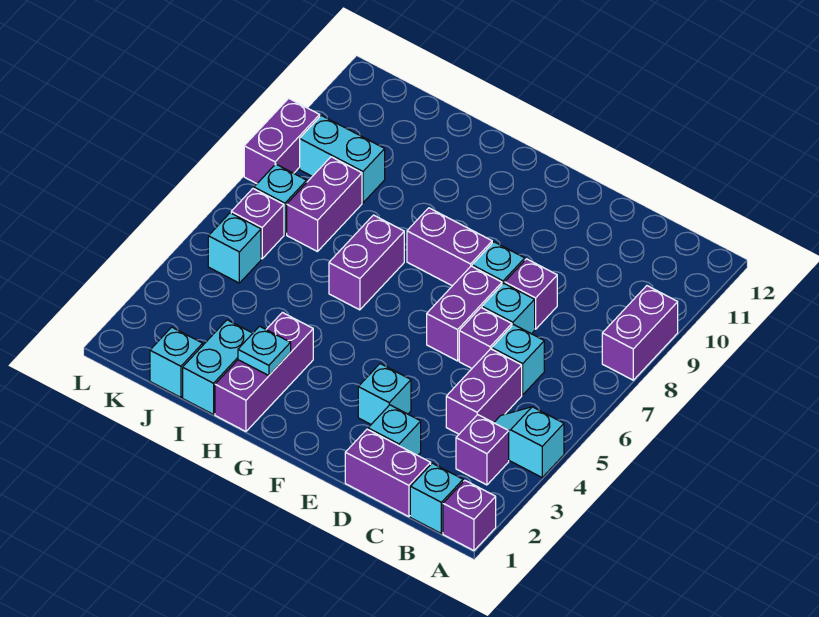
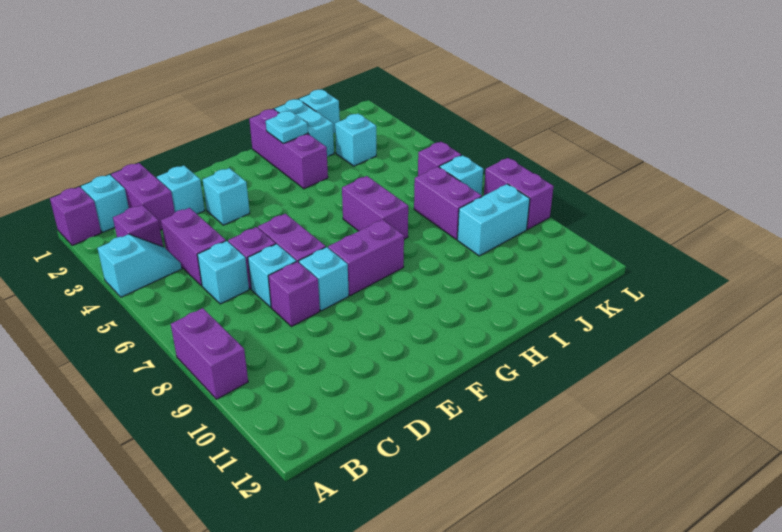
purple 1x2 brick [345,429,431,517] -> purple 1x2 brick turned to [111,163,175,230]
cyan 1x1 brick [208,213,261,283] -> cyan 1x1 brick moved to [335,114,376,166]

